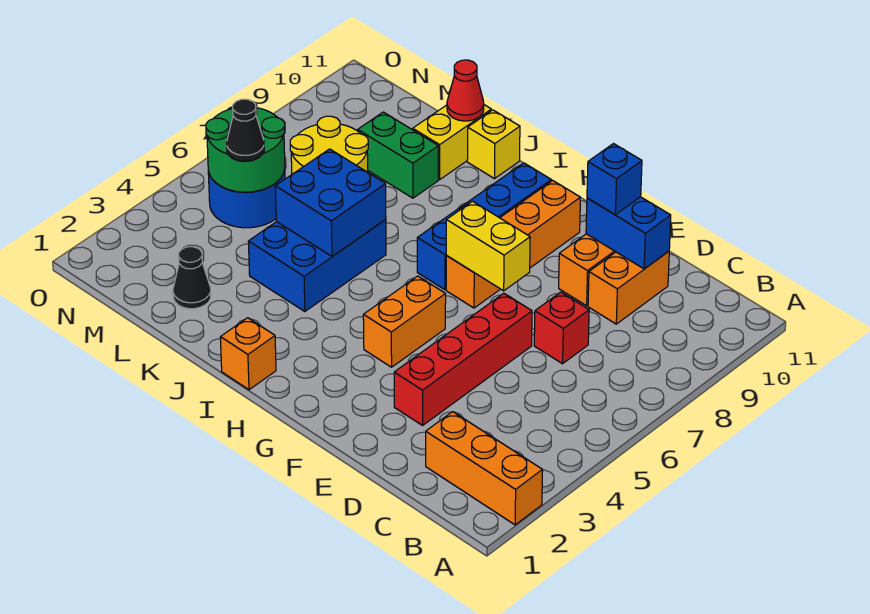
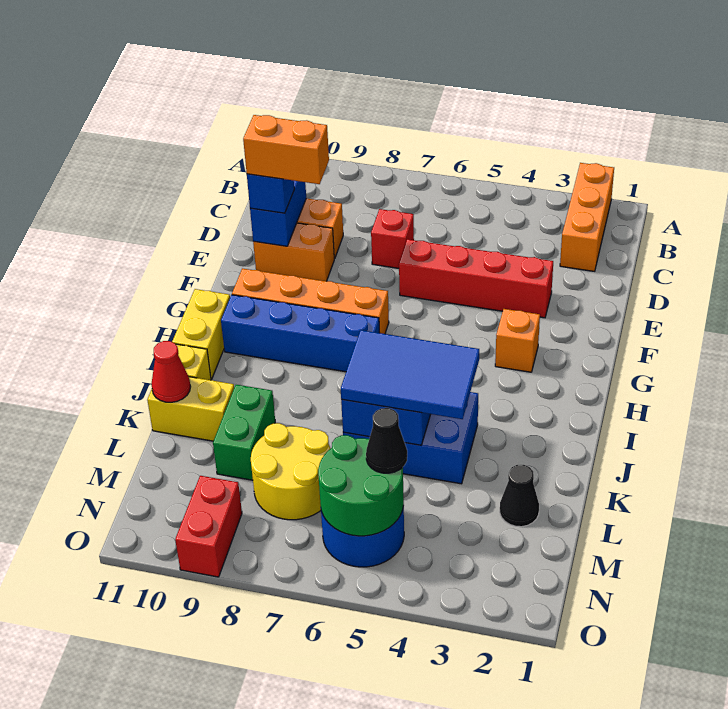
yellow 1x2 brick [446,201,530,291] -> yellow 1x2 brick moved to [172,289,230,379]
orange 1x2 brick [363,276,446,367] -> orange 1x2 brick moved to [243,115,329,184]
orange 1x1 brick [220,318,276,390] -> orange 1x1 brick moved to [495,309,540,372]
none -> blue 2x3 tile [341,330,479,419]
none -> red 1x2 brick [175,476,242,577]

